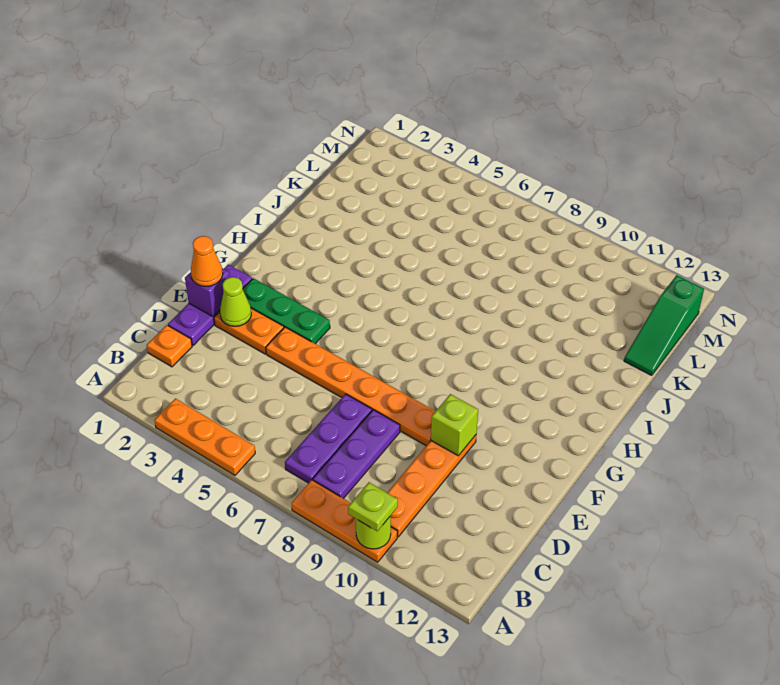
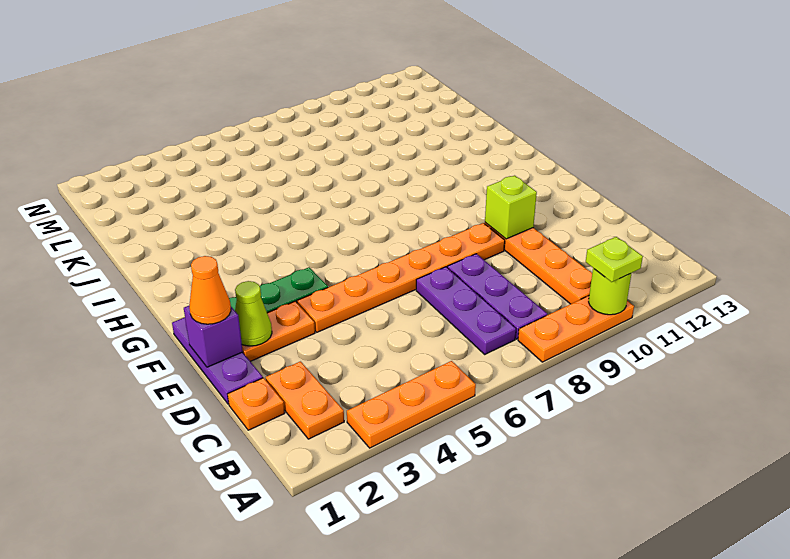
none -> orange 1x2 plate [266,362,344,439]
green 1x3 slope [624,275,704,375] -> none

